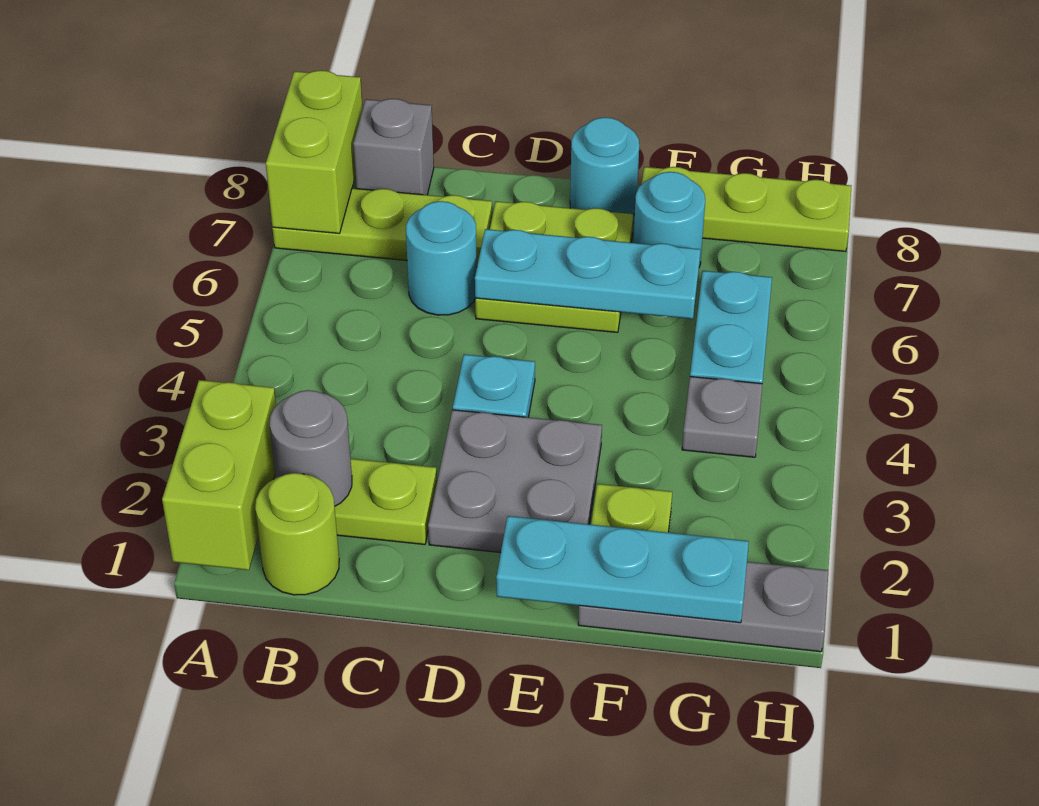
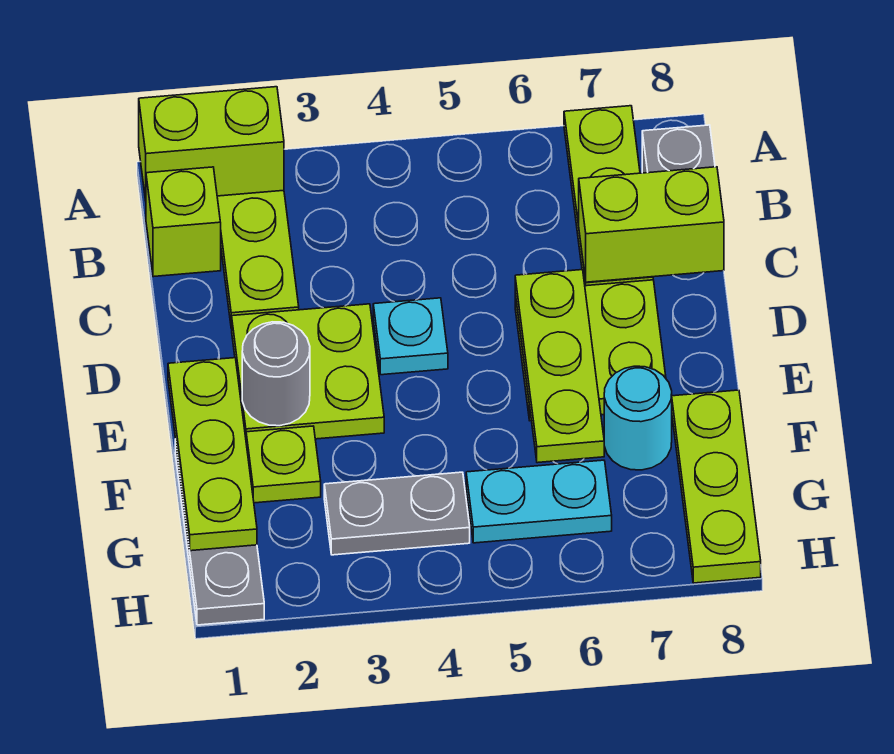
lime 1x2 brick [266,70,363,233] -> lime 1x2 brick moved to [579,167,724,282]
lime 1x1 round brick [255,473,339,595] -> lime 1x1 brick [146,167,221,277]
grey 1x1 round brick [270,390,352,506] -> grey 1x1 round brick moved to [242,322,310,426]
cyan 1x1 round brick [406,201,477,315] -> none
grey 2x2 plate [428,410,602,553] -> lime 2x2 plate [232,304,384,439]
cyan 1x3 plate [475,229,700,319] -> lime 1x3 plate [515,270,604,463]
cyan 1x3 plate [496,516,749,623] -> lime 1x3 plate [168,358,257,551]
cyan 1x1 round brick [570,117,639,216] -> none
grey 1x1 plate [682,377,762,457] -> grey 1x2 plate [324,472,470,555]

